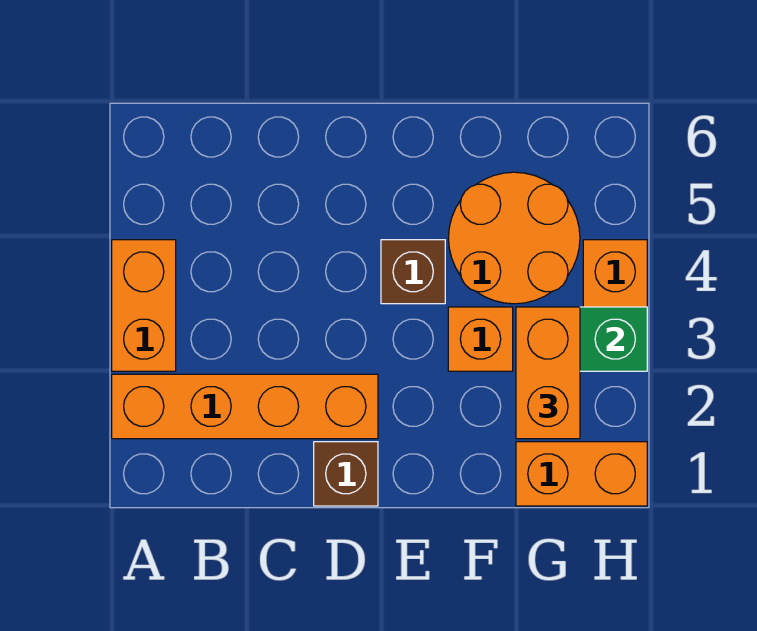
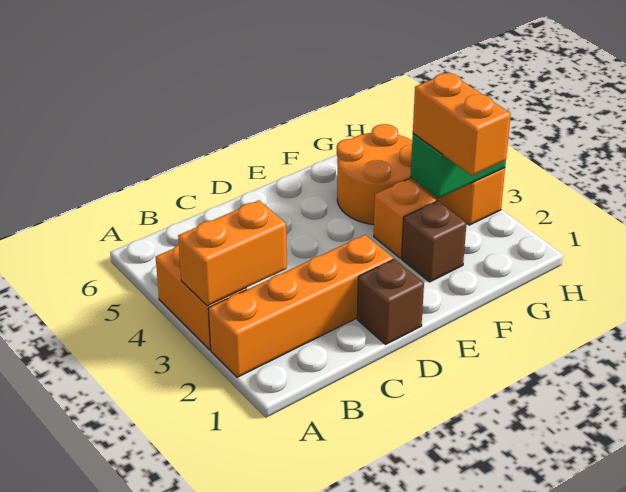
brown 1x1 brick [381,240,445,304] -> brown 1x1 brick moved to [402,201,466,282]
orange 1x2 brick [516,442,647,506] -> orange 1x2 brick moved to [178,200,287,306]

